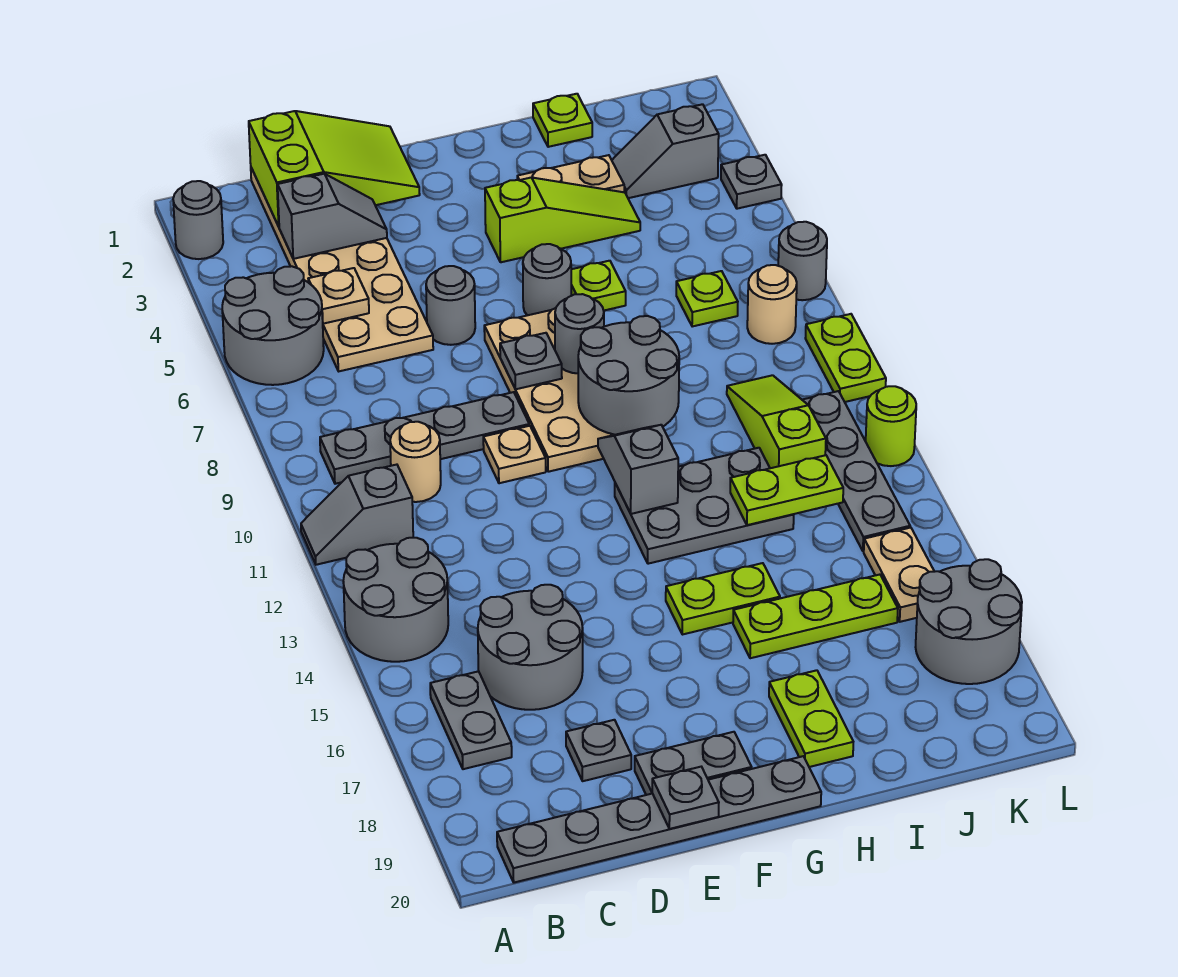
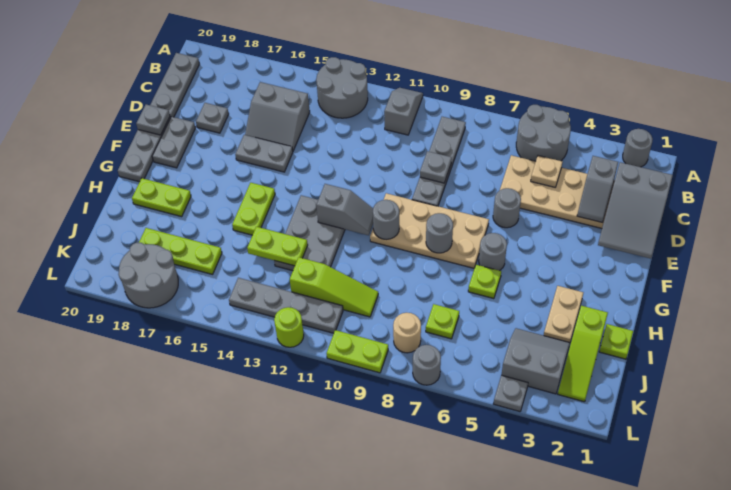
grey 1x2 plate [430,671,512,769] -> grey 1x2 plate moved to [235,135,293,172]
lime 2x3 slope [249,111,420,227] -> grey 2x3 slope [598,162,673,259]
tan 1x1 round brick [390,422,441,502] -> none
grey 2x2 round brick [478,585,583,710] -> grey 2x2 slope [245,82,310,151]
tan 1x1 plate [483,426,546,483] -> none
grey 1x1 plate [500,333,562,389] -> grey 1x1 plate moved to [420,151,452,183]
lime 1x3 slope [485,177,640,262] -> lime 1x3 slope moved to [558,306,608,402]
grey 2x2 round brick [578,316,679,435] -> grey 1x1 round brick [373,200,399,239]
lime 1x3 plate [733,575,898,658] -> lime 1x3 plate turned to [139,228,222,274]
lime 1x2 plate [730,455,843,525] -> lime 1x2 plate turned to [247,227,308,266]
grey 1x2 slope [612,104,719,198] -> grey 2x2 slope [502,328,570,394]
tan 1x2 plate [864,528,934,622] -> none

